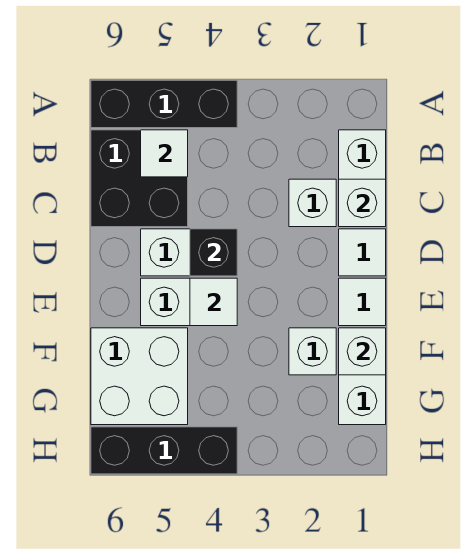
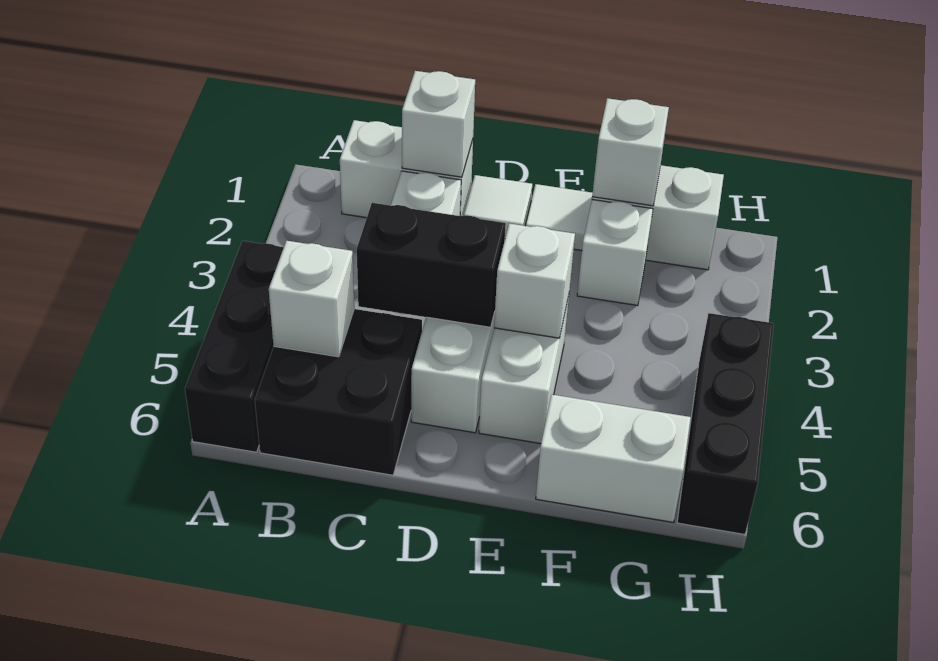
white 1x1 tile [141,130,188,177] -> white 1x1 brick [269,241,354,357]
black 1x1 brick [190,229,237,276] -> black 1x2 brick [357,203,506,327]
white 1x1 tile [190,278,237,326] -> white 1x1 brick [494,224,575,338]
white 2x2 brick [91,328,188,425] -> white 1x2 brick [536,395,691,522]

